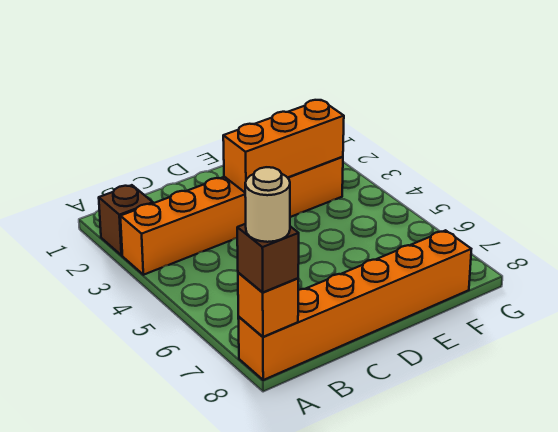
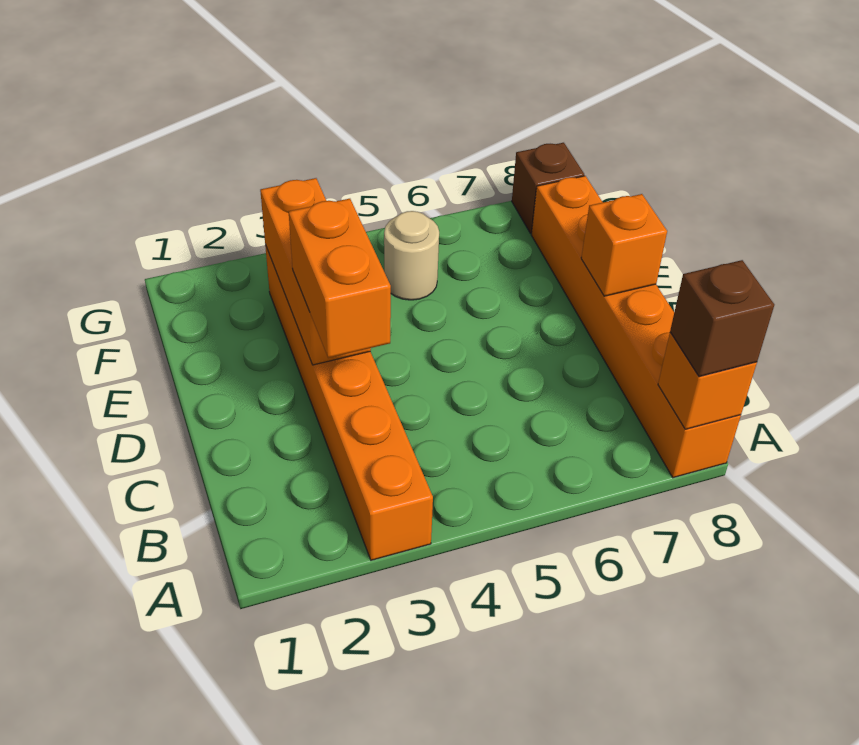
brown 1x1 brick [99,185,153,255] -> brown 1x1 brick moved to [512,143,584,234]
tan 1x1 round brick [245,167,290,242] -> tan 1x1 round brick moved to [384,211,439,300]
none -> orange 1x2 brick [289,199,391,358]
none -> orange 1x1 brick [581,194,667,296]

